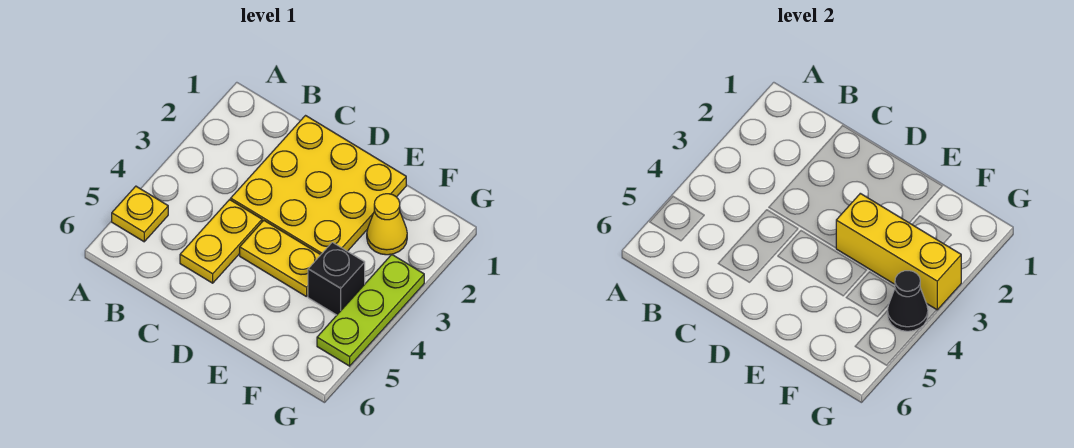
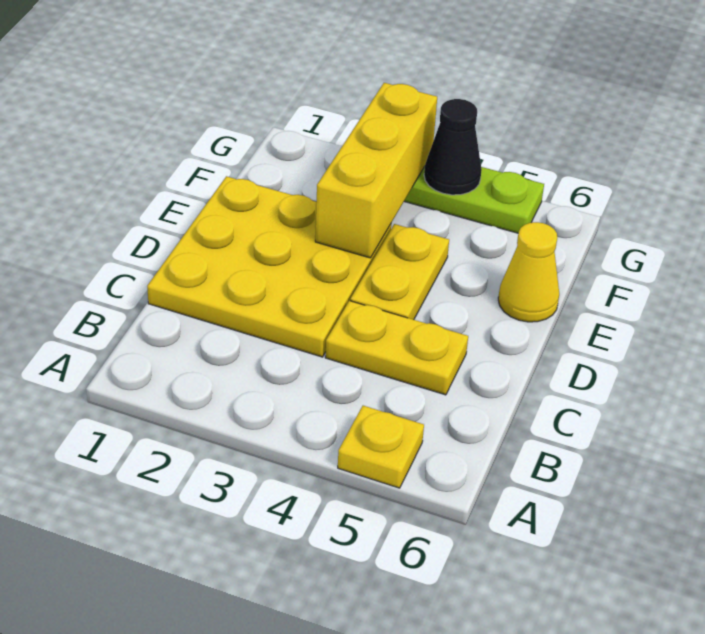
yellow 1x1 cone [367,194,407,255] -> yellow 1x1 cone moved to [498,222,559,322]
black 1x1 brick [308,242,365,315] -> none

